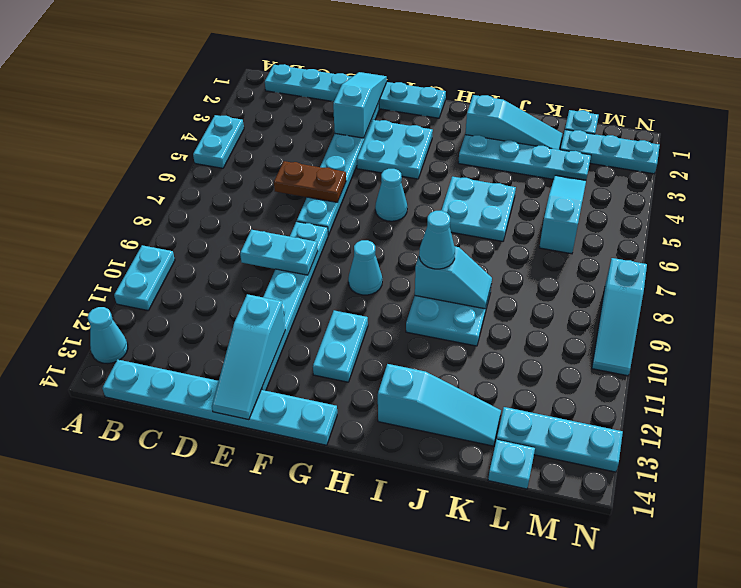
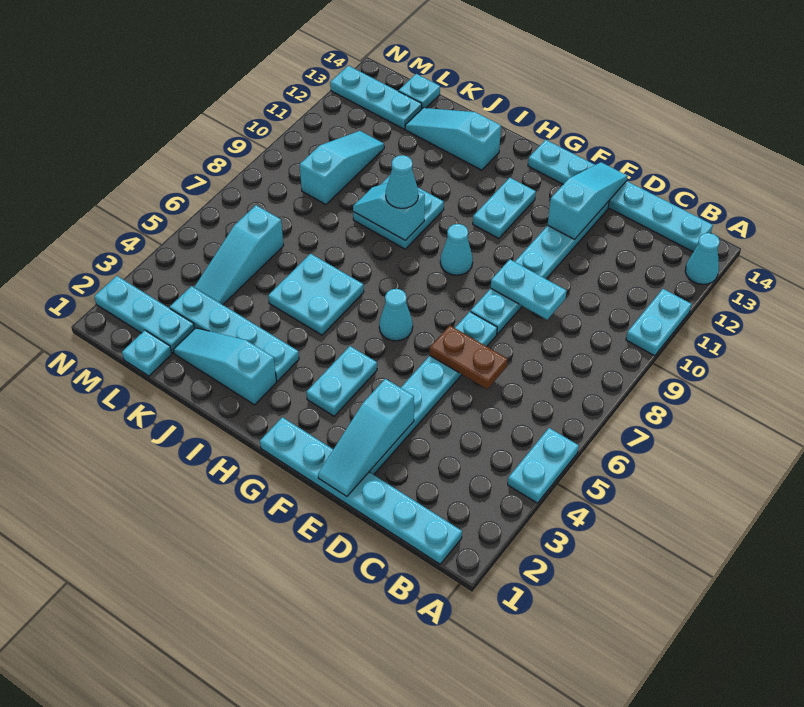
cyan 2x2 plate [357,120,433,179] -> cyan 1x2 plate [307,346,377,416]
cyan 1x3 slope [592,258,647,376] -> cyan 1x3 slope moved to [300,131,384,205]

